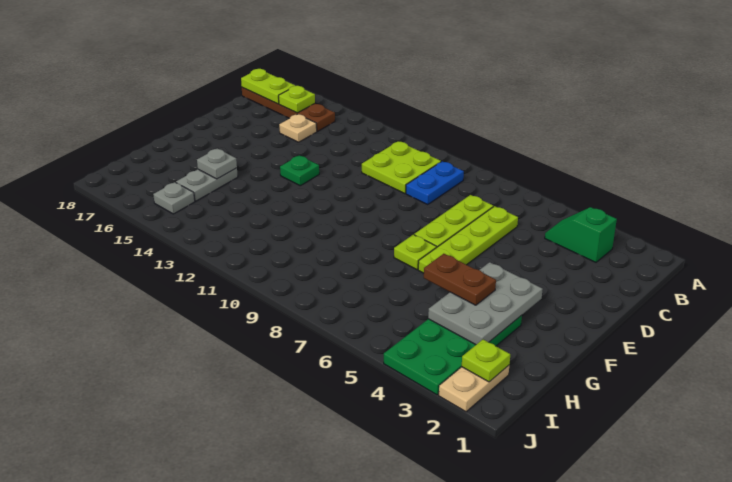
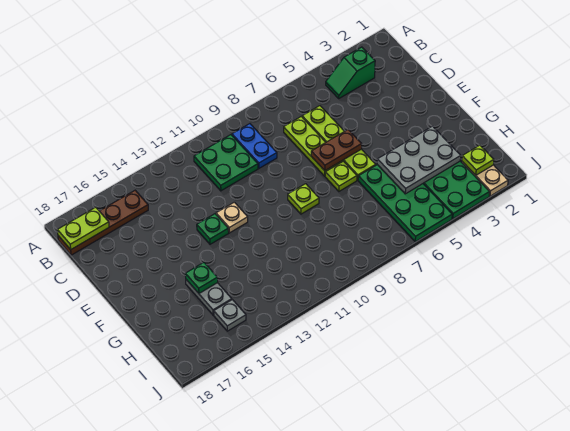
lime 2x2 plate [362,142,441,194] -> green 2x2 plate [194,135,258,191]
lime 1x1 plate [279,86,315,113] -> lime 1x1 plate moved to [288,184,319,214]
tan 1x1 plate [279,114,317,142] -> tan 1x1 plate moved to [216,202,248,233]
grey 2x3 plate [428,262,543,345] -> grey 2x3 plate turned to [377,126,461,194]
brown 1x2 plate [424,254,496,305] -> brown 1x2 plate moved to [311,130,362,171]
none -> green 2x4 plate [358,165,452,242]
grey 1x1 plate [197,149,237,179] -> green 1x1 plate [185,262,218,293]

